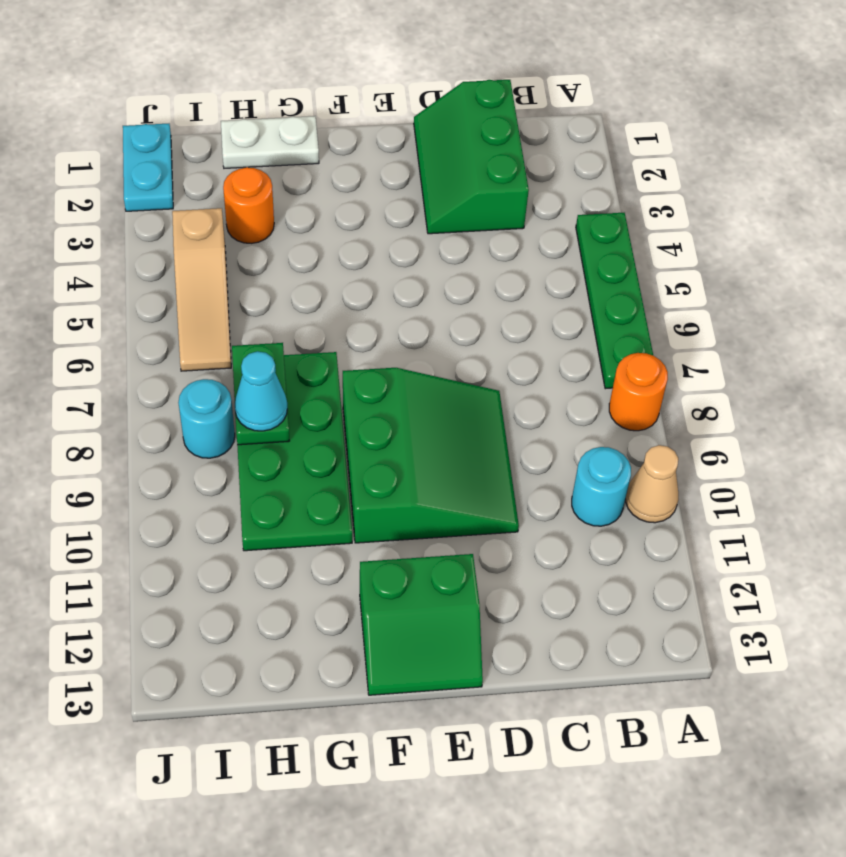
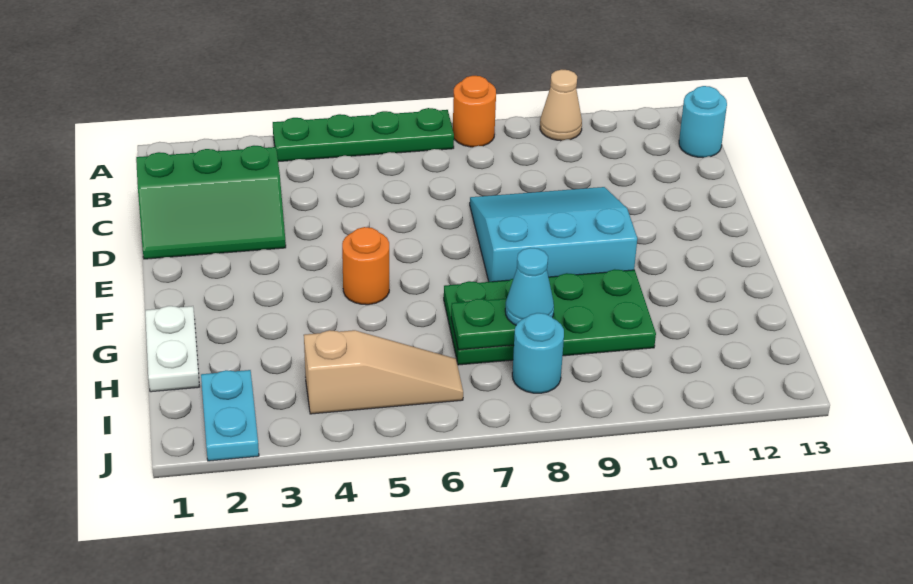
cyan 1x1 round brick [572,447,631,526] -> cyan 1x1 round brick moved to [679,86,727,158]
green 3x3 slope [343,368,519,543] -> cyan 3x3 slope [470,187,637,282]
green 2x2 slope [360,554,483,695] -> none
orange 1x1 round brick [223,167,274,243] -> orange 1x1 round brick moved to [342,227,389,305]
cyan 1x2 plate [123,124,173,211] -> cyan 1x2 plate turned to [201,370,259,461]

